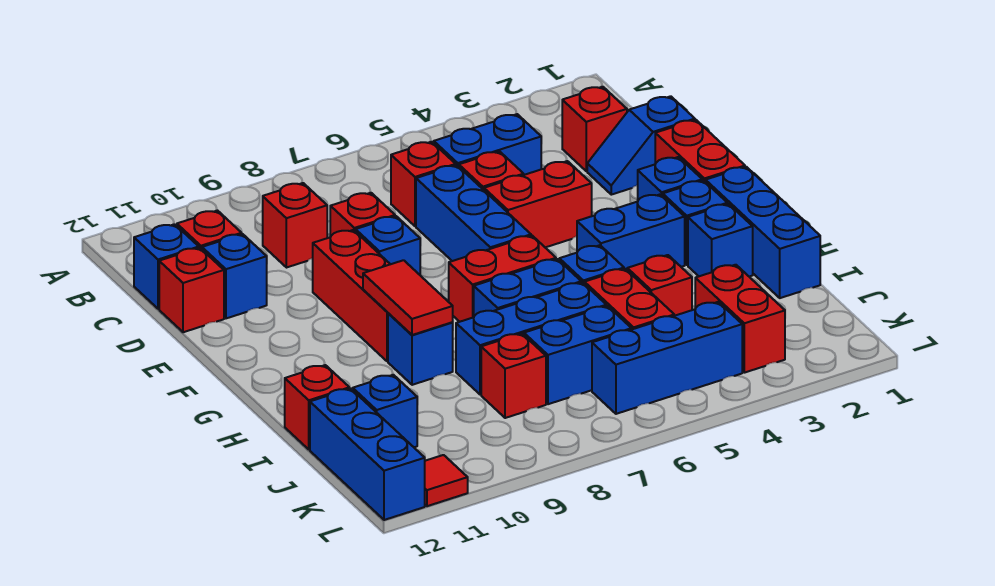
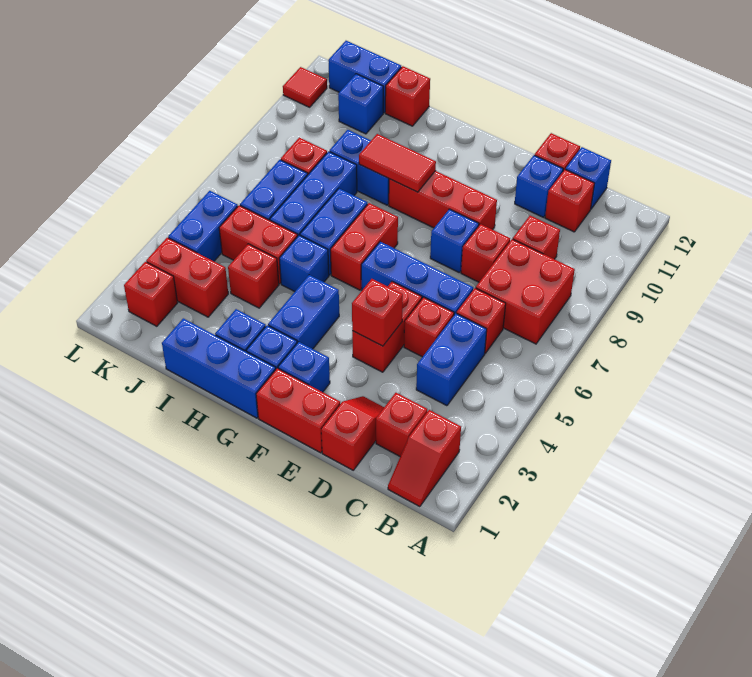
none -> red 1x2 slope [388,410,461,507]
none -> red 2x2 brick [476,239,575,344]
blue 1x2 slope [587,96,695,195] -> red 1x2 slope [321,396,384,470]
none -> red 1x1 brick [352,279,403,346]
blue 1x1 brick [388,313,453,385] -> blue 1x2 brick [329,130,389,205]
blue 1x3 brick [310,389,425,520] -> blue 1x2 brick [328,41,401,113]
none -> red 1x1 brick [124,262,178,326]
blue 1x3 brick [592,302,742,414] -> blue 1x2 brick [168,191,238,261]

